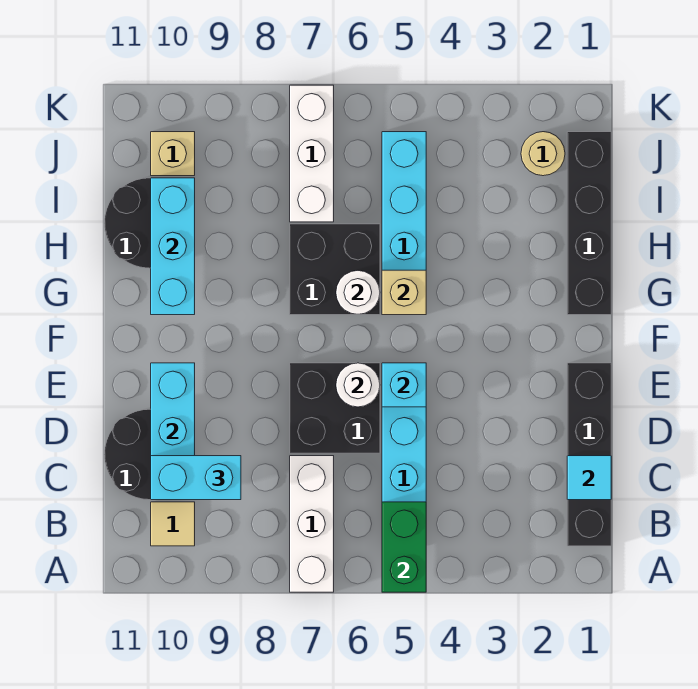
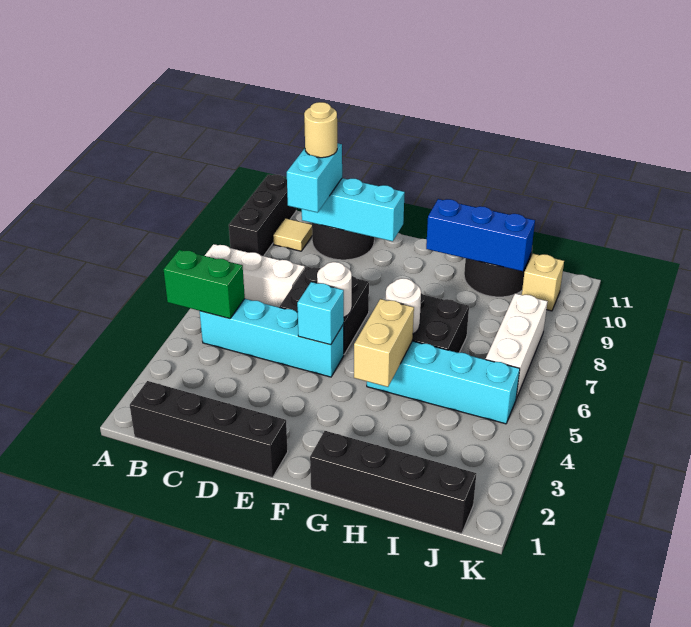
none -> black 1x3 brick [229,174,296,256]
cyan 1x1 tile [567,456,611,500] -> none
tan 1x1 brick [382,270,426,315] -> tan 1x2 brick [354,299,414,387]
cyan 1x3 brick [151,178,195,315] -> blue 1x3 brick [426,199,535,271]
white 1x3 brick [290,85,334,222] -> white 1x3 brick turned to [486,293,548,399]
tan 1x1 round brick [521,132,565,176] -> tan 1x1 round brick moved to [304,102,337,158]

